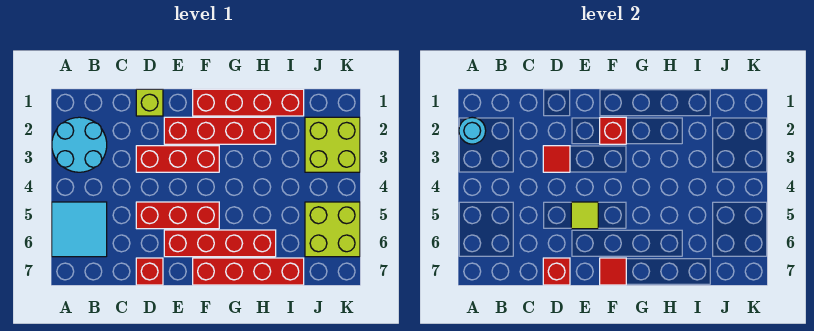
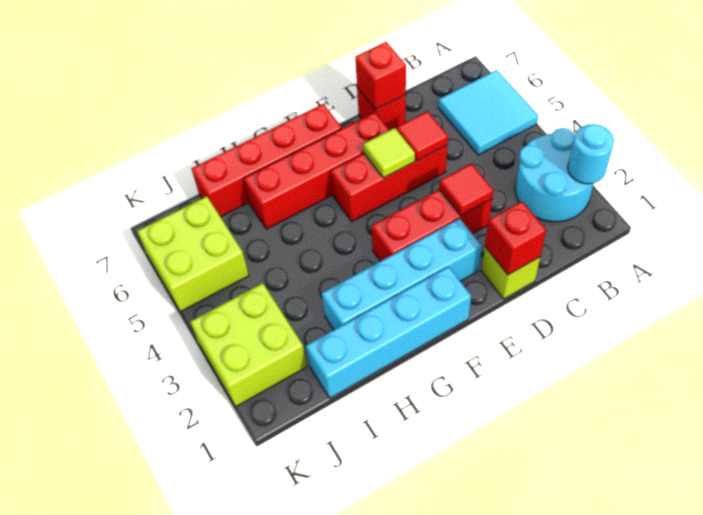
red 1x4 brick [164,117,276,144] -> cyan 1x4 brick [322,219,482,330]
red 1x4 brick [193,89,304,116] -> cyan 1x4 brick [306,267,471,398]
red 1x1 brick [600,117,626,144] -> red 1x1 brick moved to [485,201,546,275]
red 1x1 tile [600,258,626,285] -> red 1x1 tile moved to [397,111,448,161]

